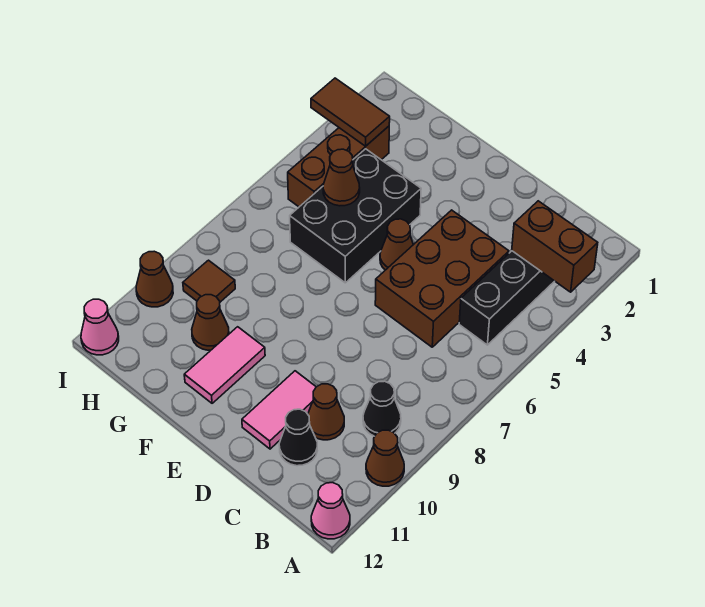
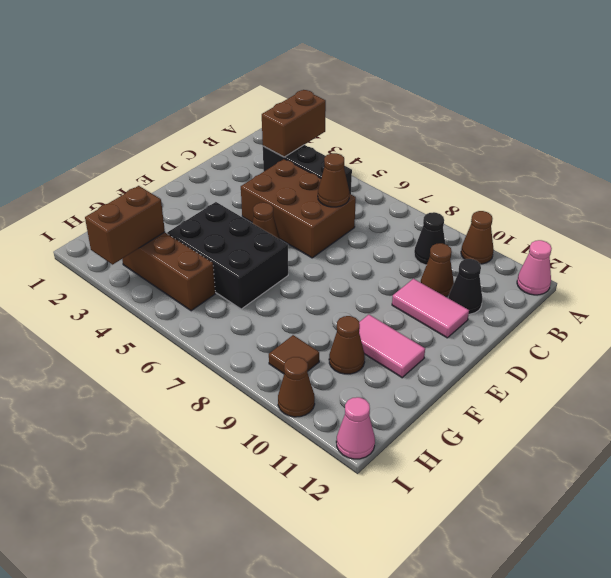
brown 1x1 cone [323,149,360,206] -> brown 1x1 cone moved to [318,153,349,207]
brown 1x2 tile [311,78,390,146] -> brown 1x2 brick [85,186,165,265]

